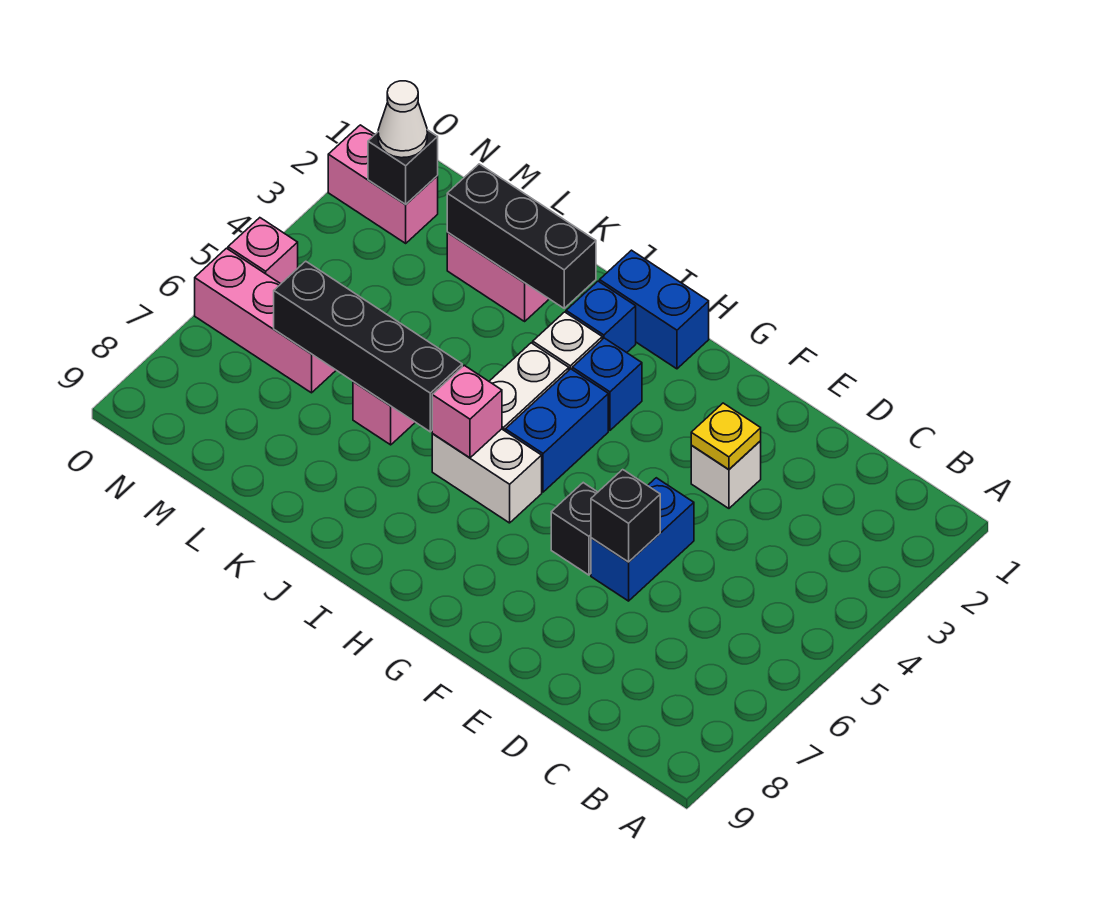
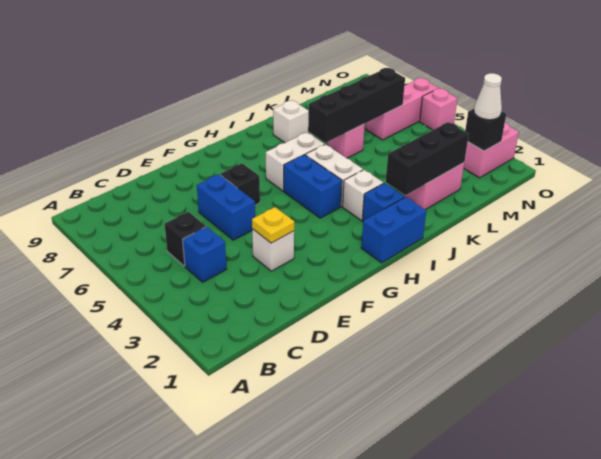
black 1x1 brick [591,470,660,562] -> black 1x1 brick moved to [164,212,206,266]
blue 1x1 brick [572,338,642,430] -> blue 1x1 brick moved to [183,227,226,282]
pink 1x1 brick [432,365,502,458] -> none
none -> white 1x1 brick [273,100,309,143]

